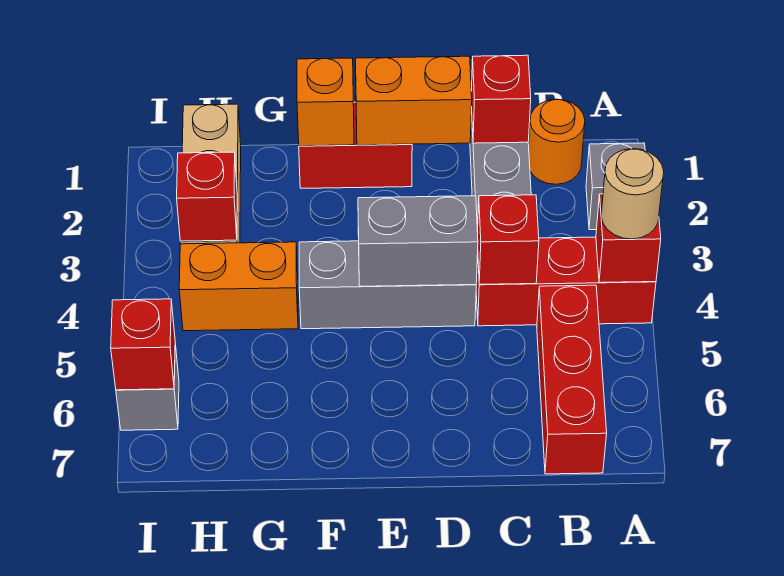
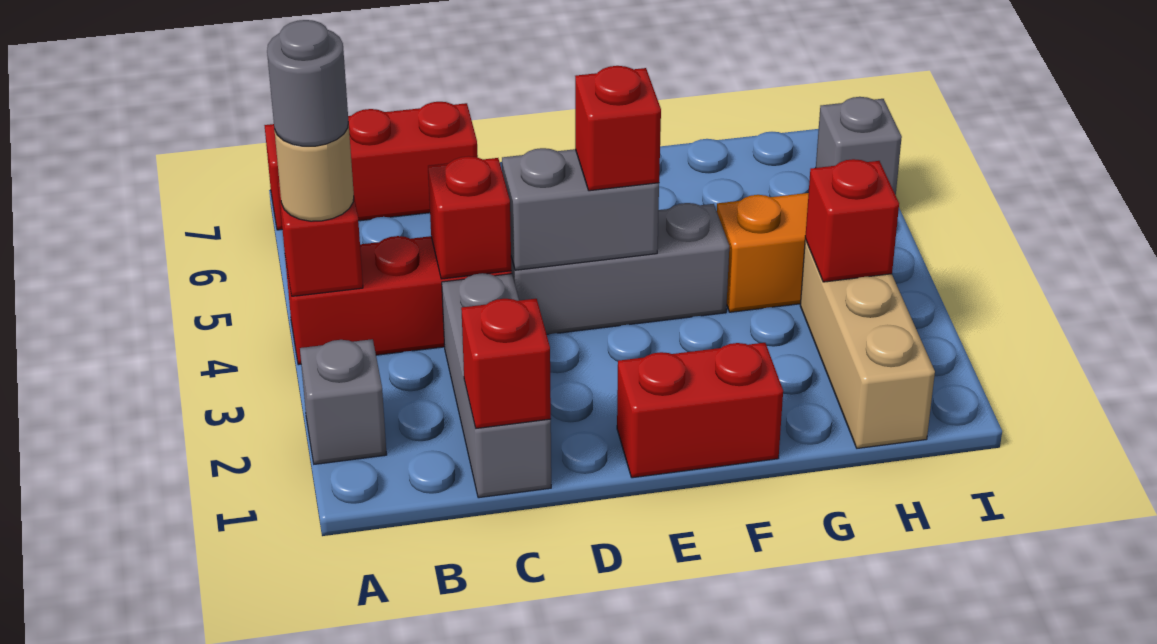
none -> grey 1x1 round brick [267,20,348,146]
orange 1x1 round brick [529,99,585,184] -> none
red 1x3 brick [537,285,607,474] -> red 1x3 brick turned to [264,102,478,230]
orange 1x2 brick [356,56,472,145] -> none
orange 1x1 brick [297,58,354,146] -> none
red 1x1 brick [111,299,175,390] -> red 1x1 brick moved to [575,66,661,191]

